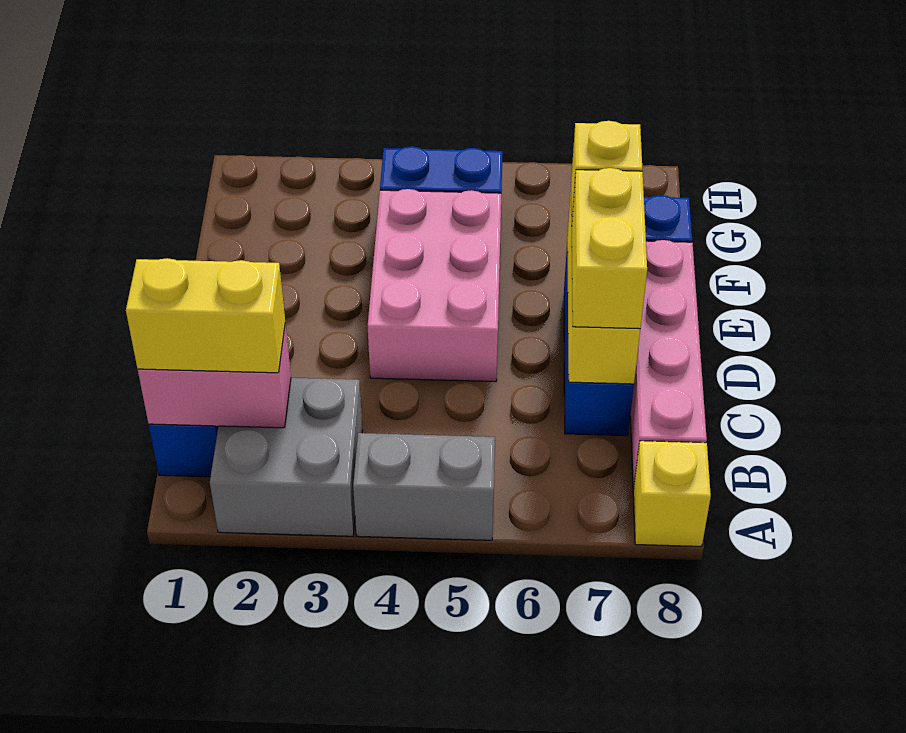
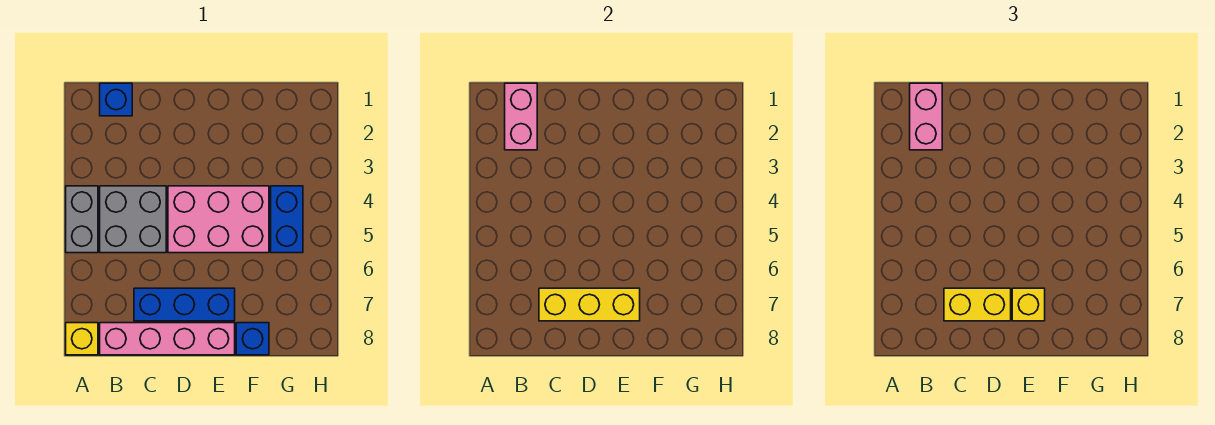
grey 2x2 brick [210,378,363,536] -> grey 2x2 brick moved to [100,186,166,253]
yellow 1x2 brick [126,258,285,373] -> pink 1x2 brick [910,83,942,150]

